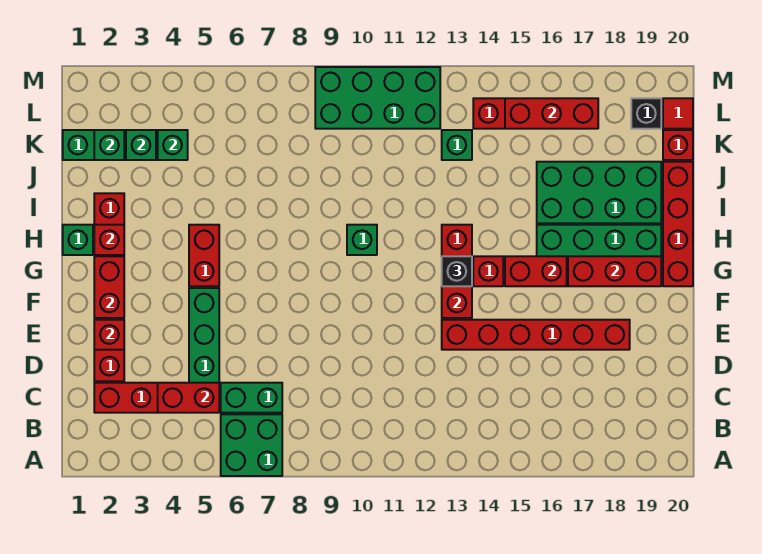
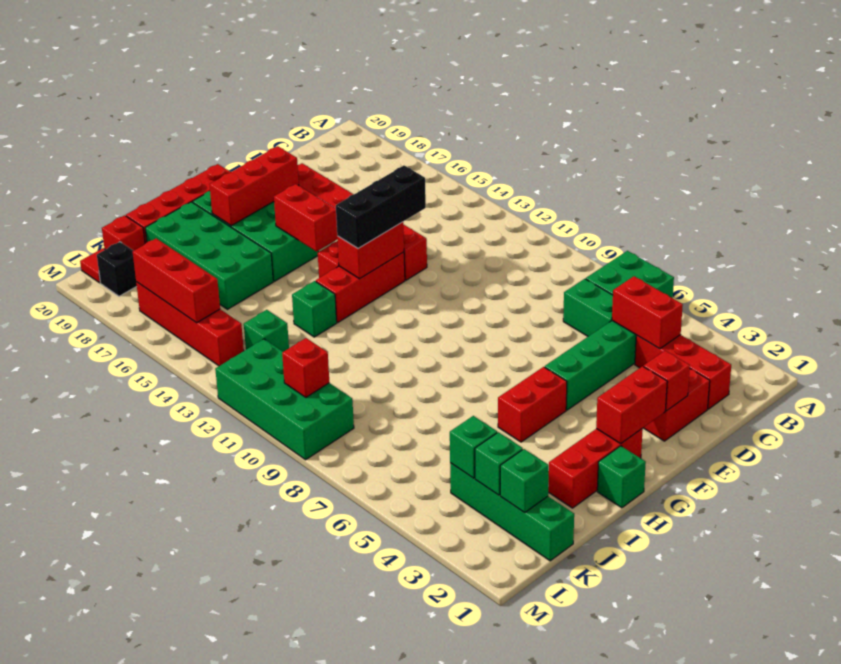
black 1x1 brick [442,256,472,286] -> black 1x3 brick [336,166,426,248]
red 1x3 brick [568,256,661,286] -> red 1x3 brick turned to [209,146,299,226]
red 1x1 brick [94,225,124,255] -> red 1x1 brick moved to [282,338,329,397]
green 1x1 brick [347,225,377,255] -> green 1x1 brick moved to [292,281,337,337]

